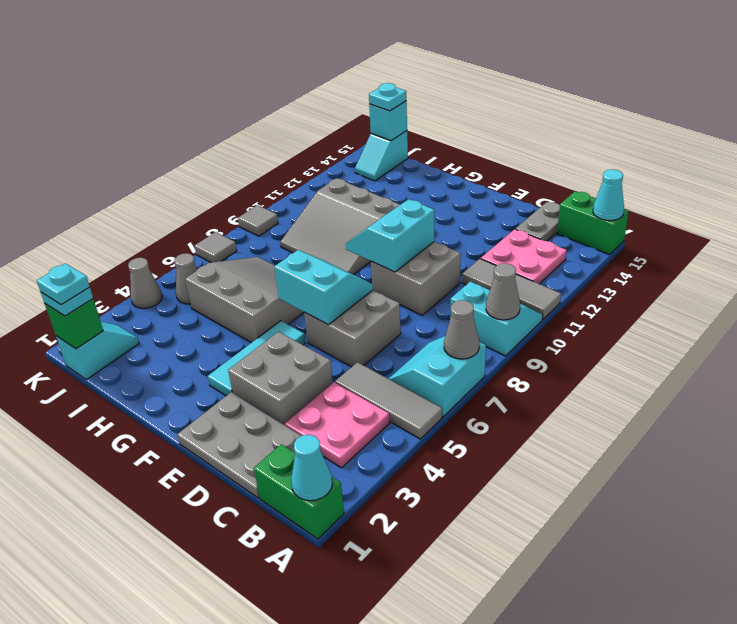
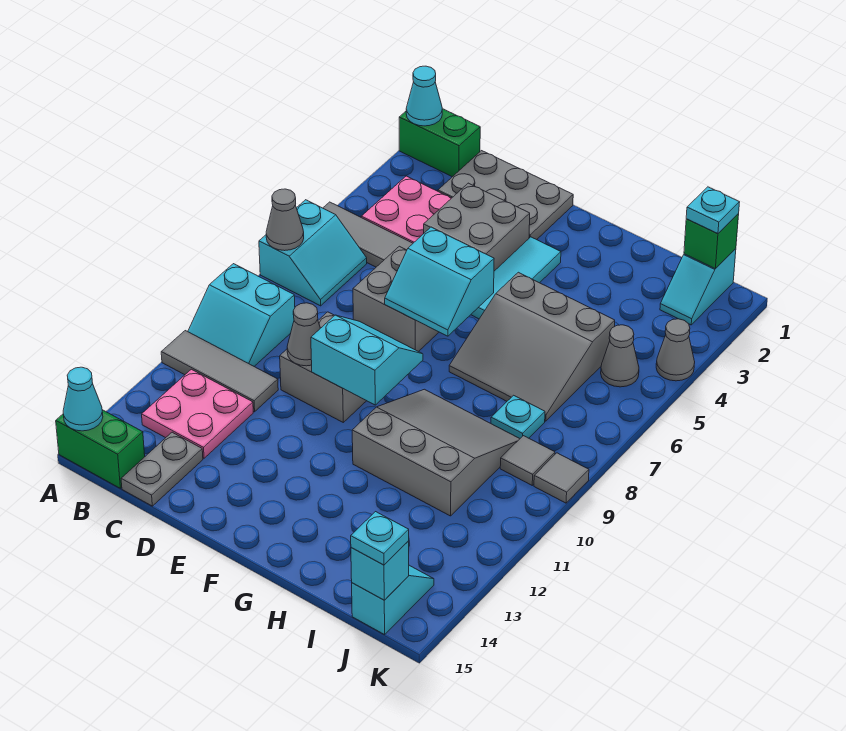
grey 1x1 cone [486,263,520,320] -> grey 1x1 cone moved to [287,303,320,366]
cyan 2x2 slope [346,199,434,272] -> cyan 2x2 slope turned to [311,315,423,405]
cyan 1x1 plate [37,263,90,305] -> cyan 1x1 plate moved to [491,395,545,438]
grey 1x1 tile [195,232,237,263] -> grey 1x1 tile moved to [500,436,555,485]

